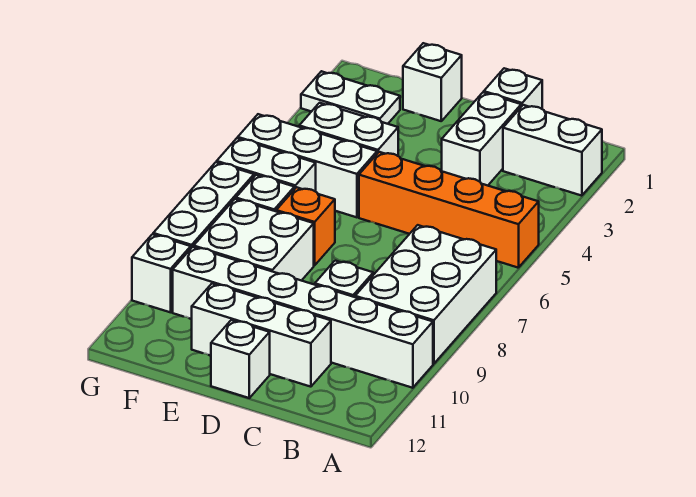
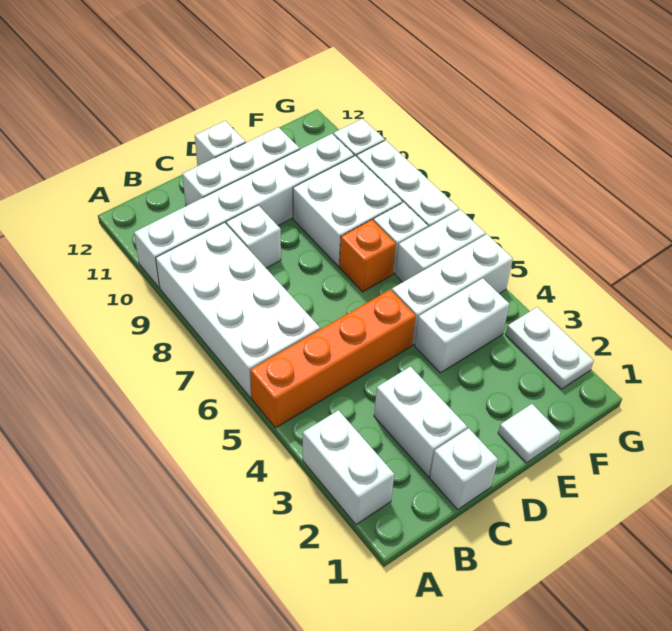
white 1x2 brick [503,105,602,196] -> white 1x2 brick turned to [303,410,394,524]
white 2x3 brick [355,225,496,364] -> white 2x4 brick [156,223,320,398]
white 1x1 brick [403,43,462,121] -> white 1x1 tile [498,404,561,463]
white 1x2 plate [301,71,400,124] -> white 1x2 plate turned to [506,307,594,389]

